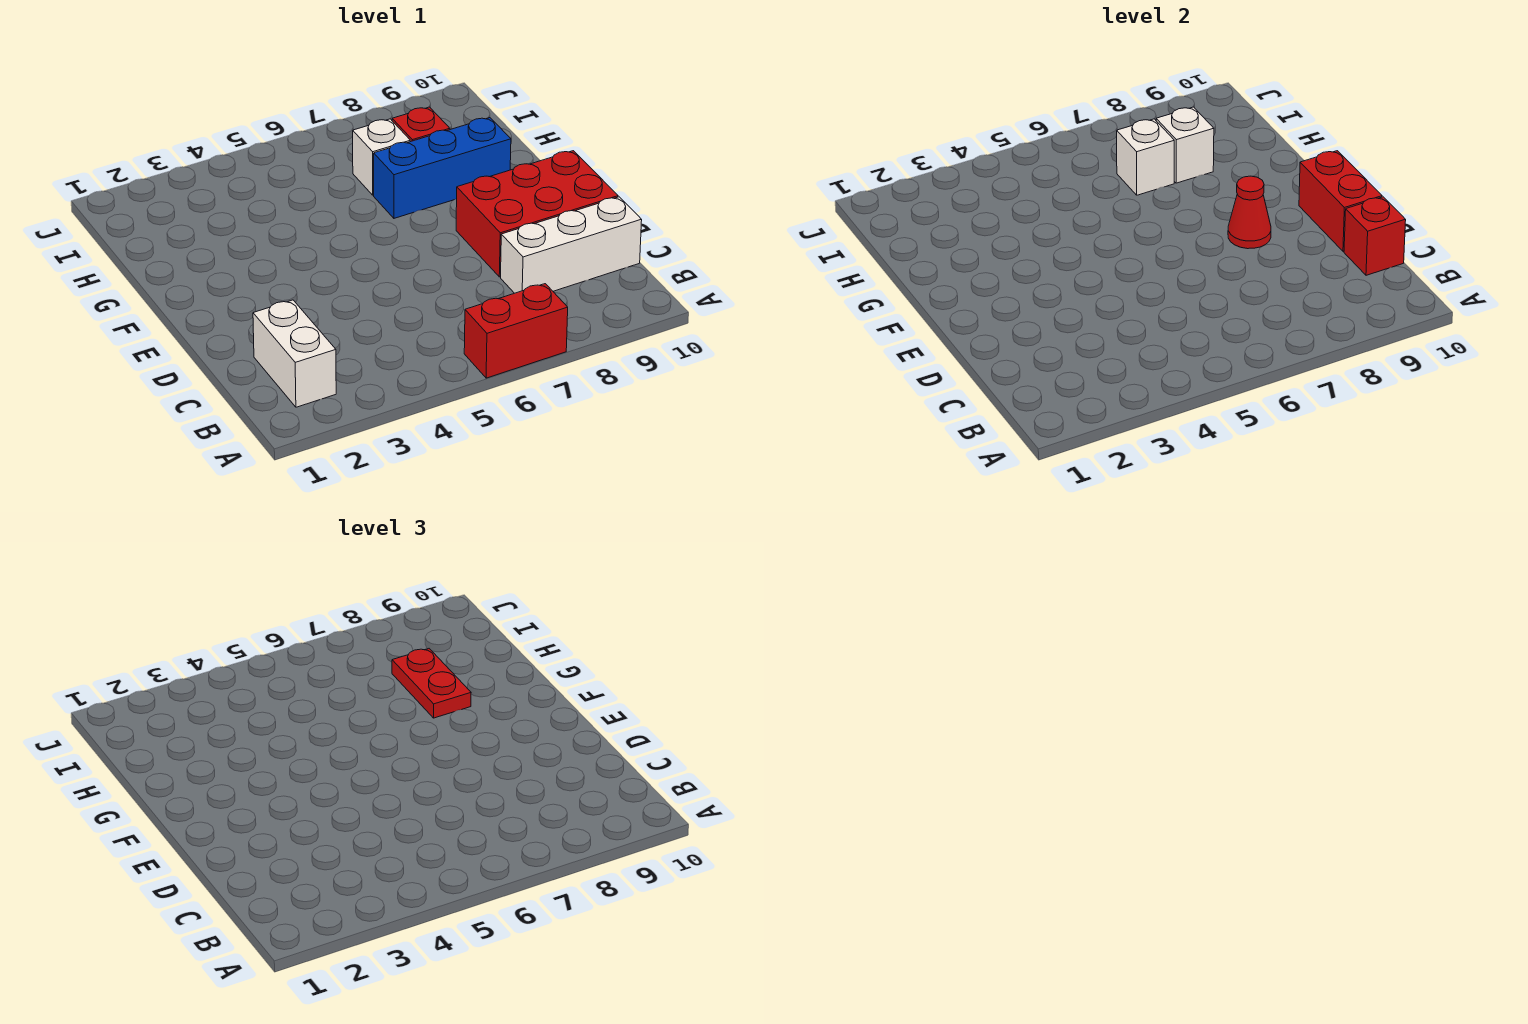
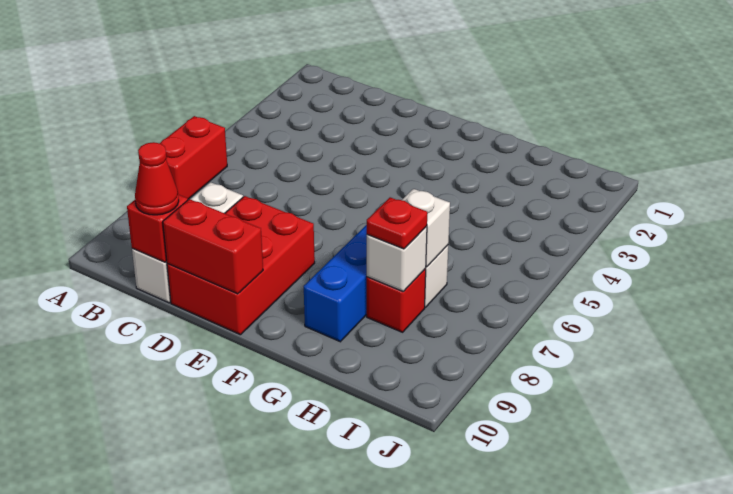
white 1x2 brick [253,300,336,407] -> none
red 1x1 cone [1228,176,1271,249] -> red 1x1 cone moved to [135,142,179,215]
red 1x2 plate [392,649,471,718] -> red 1x1 plate [367,197,427,249]

